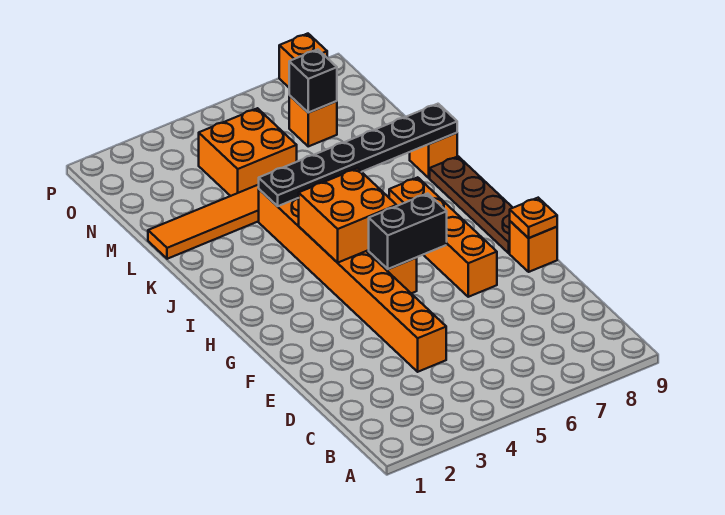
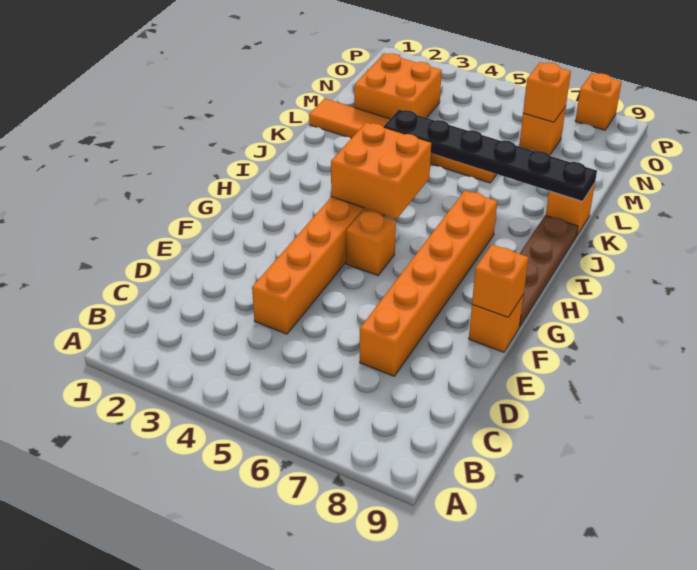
orange 1x4 brick [389,177,497,297] -> orange 1x6 brick [360,191,497,376]
orange 1x1 plate [510,198,557,238] -> orange 1x1 brick [472,245,529,317]
black 1x2 brick [369,193,447,269] -> none
orange 2x2 brick [199,108,297,196] -> orange 2x2 brick moved to [354,53,442,119]
black 1x1 brick [289,49,337,113] -> orange 1x1 brick [523,62,571,122]

